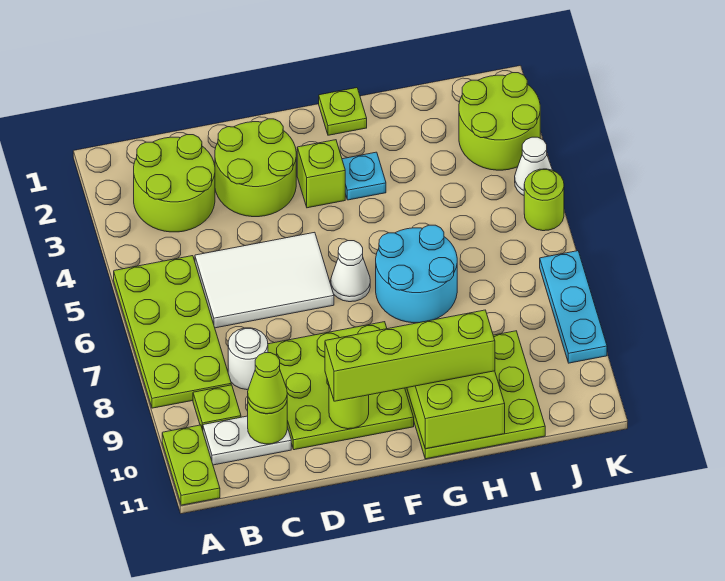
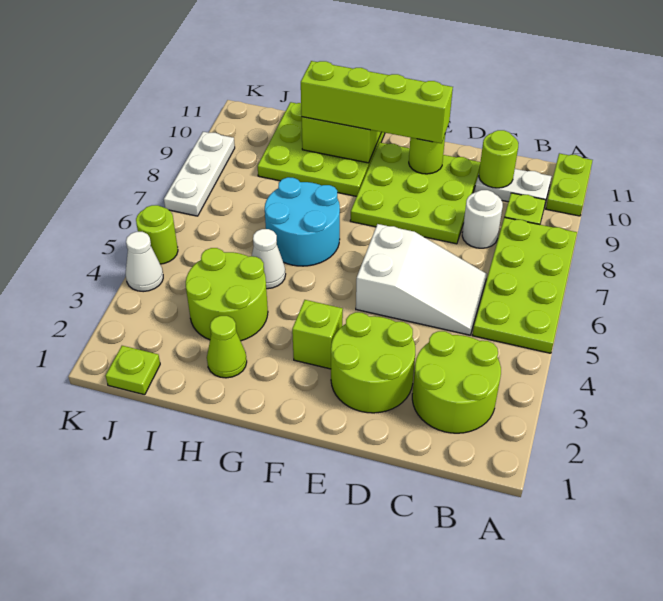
white 2x3 tile [195,232,334,328] -> white 2x3 slope [356,224,487,335]
lime 1x1 cone [248,353,287,414] -> lime 1x1 cone moved to [207,316,247,378]
white 1x1 cone [331,241,370,302] -> white 1x1 cone moved to [252,229,286,289]
lime 1x1 plate [319,88,367,135] -> lime 1x1 plate moved to [106,346,160,395]
cyan 1x1 plate [342,152,386,200] -> none
lime 2x2 round brick [459,73,540,170] -> lime 2x2 round brick moved to [186,248,268,341]
cyan 1x3 plate [540,251,607,363] -> white 1x3 plate [164,132,235,216]

